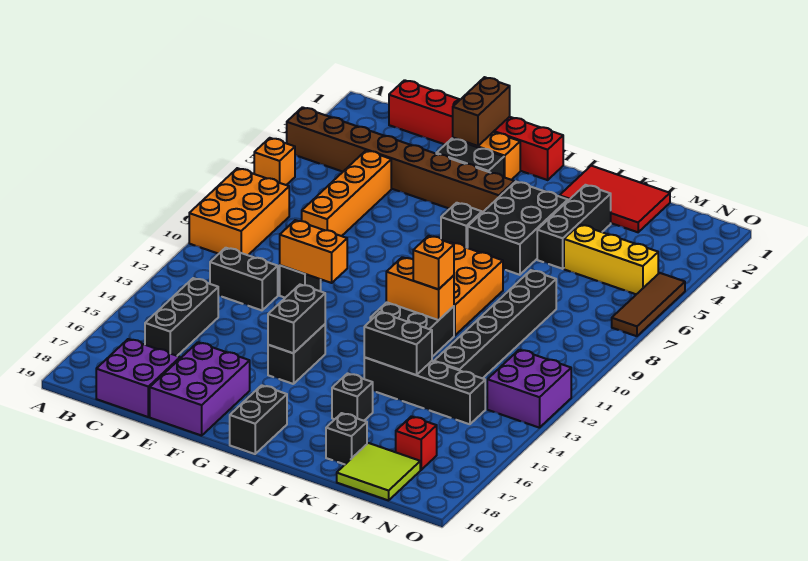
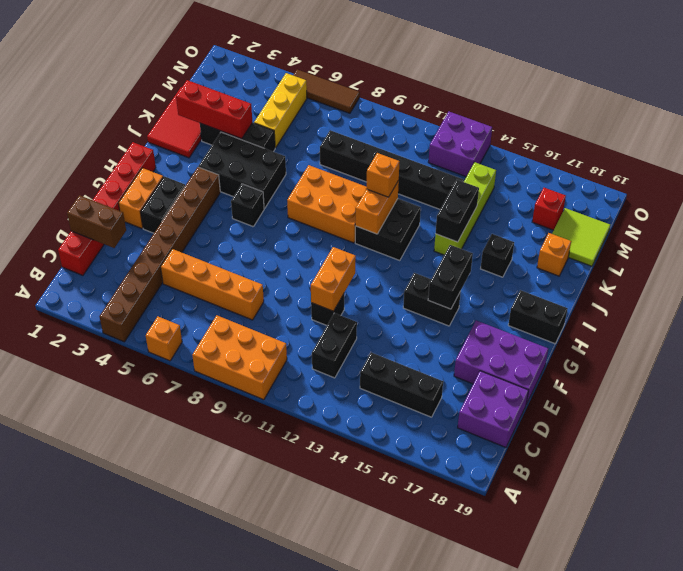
brown 1x2 brick [453,77,510,146] -> brown 1x2 brick moved to [67,195,126,248]
black 1x2 brick [268,285,325,353] -> black 1x2 brick turned to [428,245,473,309]
black 1x4 brick [364,358,485,424] -> lime 1x4 brick [434,162,496,255]
none -> red 1x3 brick [176,80,253,139]
black 1x1 brick [326,413,367,464] -> orange 1x1 brick [537,233,571,276]

